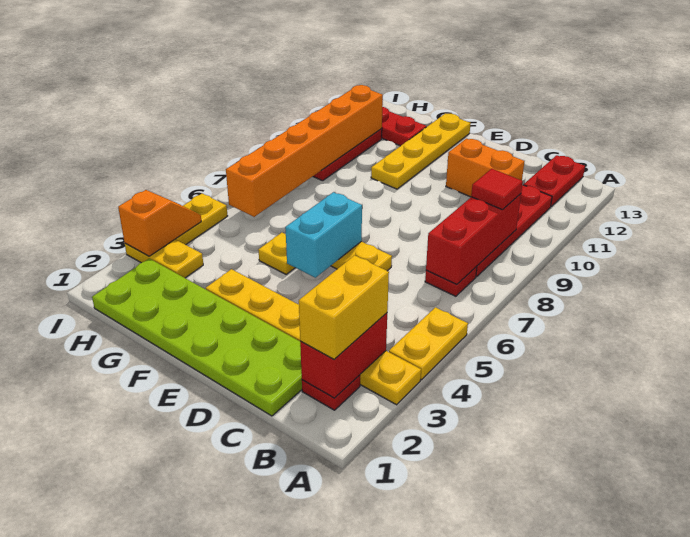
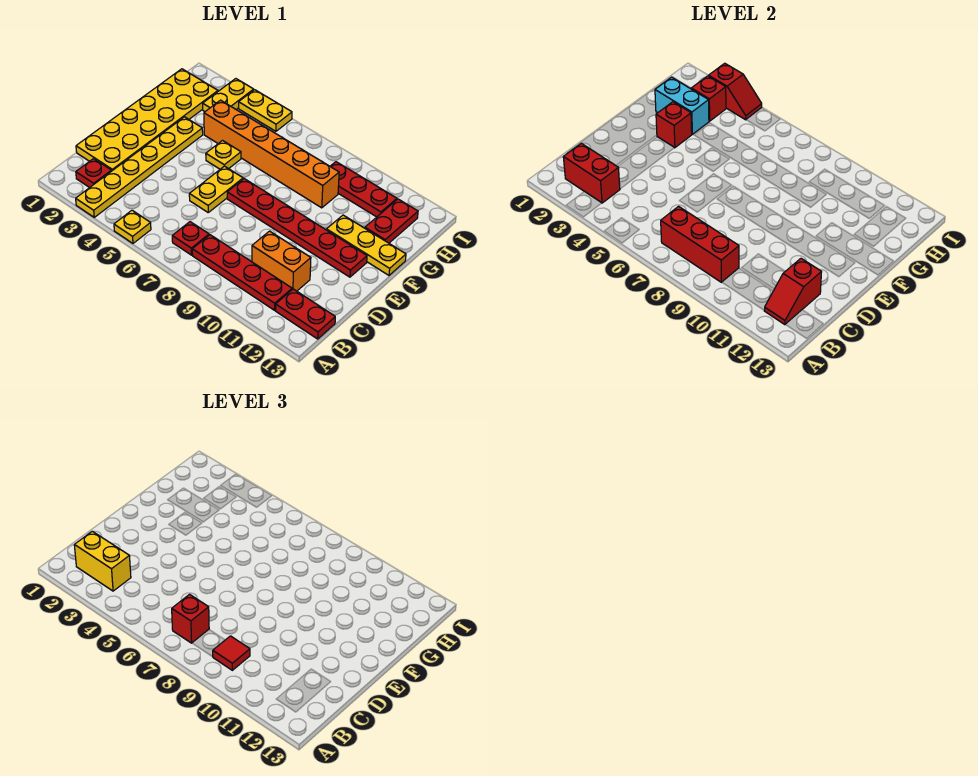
yellow 1x2 plate [389,307,468,380] -> yellow 1x1 plate [114,210,151,243]
none -> red 1x1 brick [172,594,209,643]
none -> red 1x2 slope [764,259,821,325]
lime 2x6 plate [92,259,302,416] -> yellow 2x6 plate [76,69,218,171]
orange 1x2 brick [446,139,525,197] -> orange 1x2 brick turned to [252,231,311,291]
cyan 1x2 brick [285,192,362,278] -> cyan 1x2 brick moved to [655,77,709,134]
none -> red 1x6 plate [227,179,367,277]
none -> red 1x1 brick [656,102,692,148]
yellow 1x4 plate [371,114,471,189] -> yellow 1x3 plate [326,215,406,275]
none -> red 1x1 brick [691,76,726,121]
orange 1x6 brick [226,85,383,217] -> orange 1x6 brick moved to [204,100,339,208]
orange 1x2 slope [118,190,201,256] -> red 1x2 slope [709,63,762,120]

